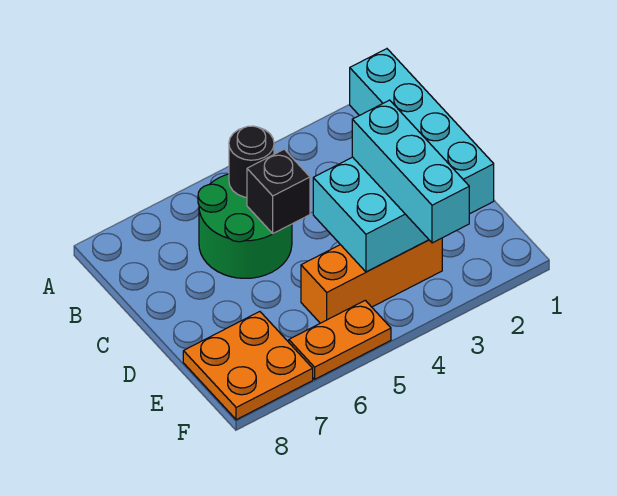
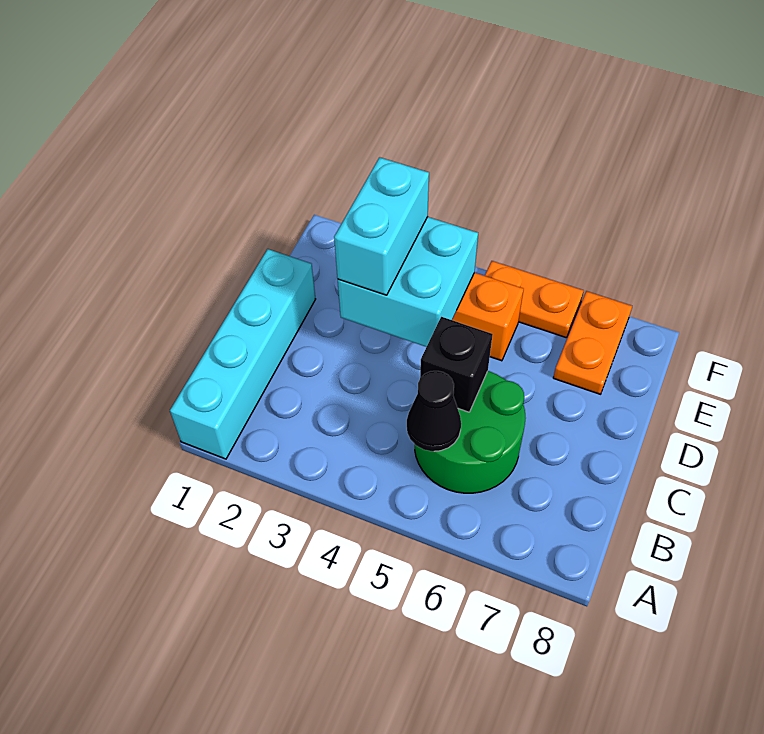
black 1x1 round brick [229,126,274,197] -> black 1x1 cone [407,371,461,451]
cyan 1x3 brick [352,100,469,243] -> cyan 1x2 brick [334,157,429,295]
orange 2x2 plate [183,312,313,420] -> orange 1x2 plate [553,291,632,394]

